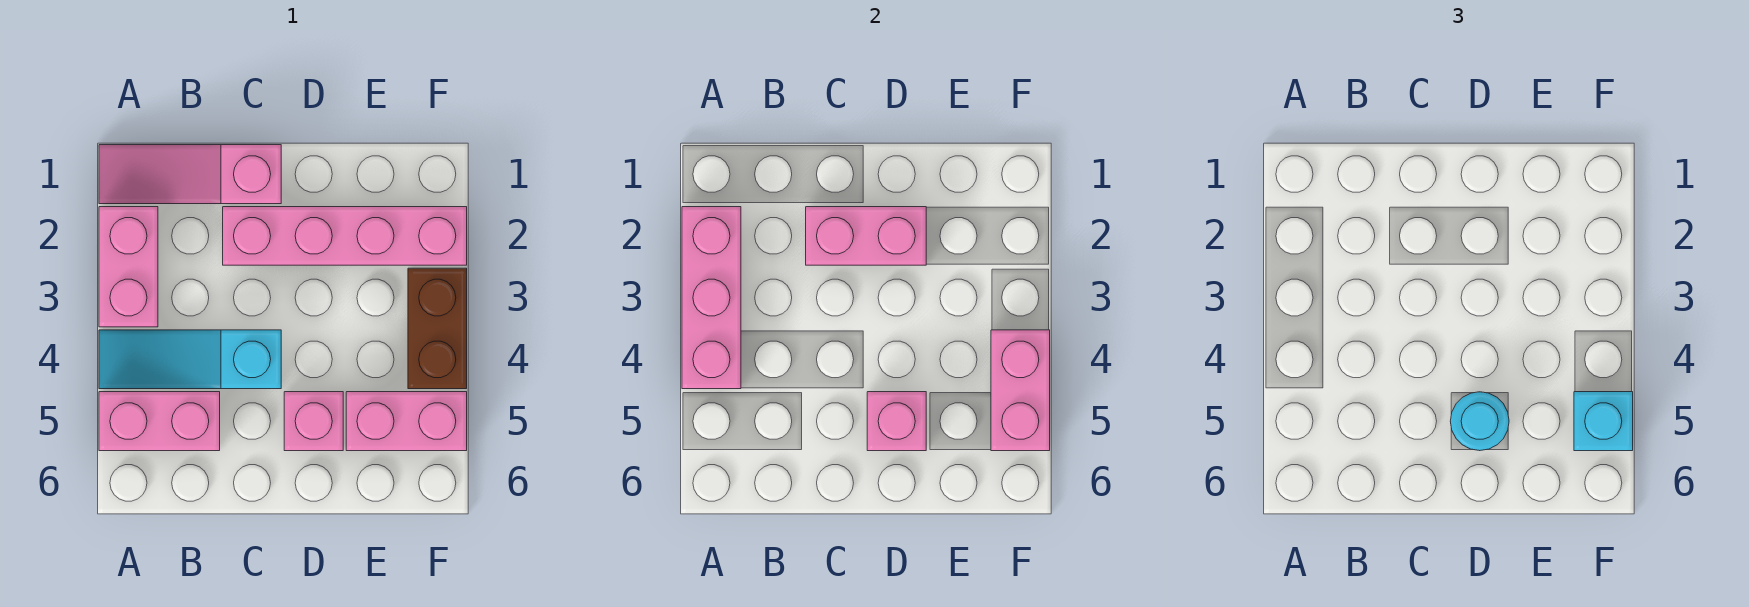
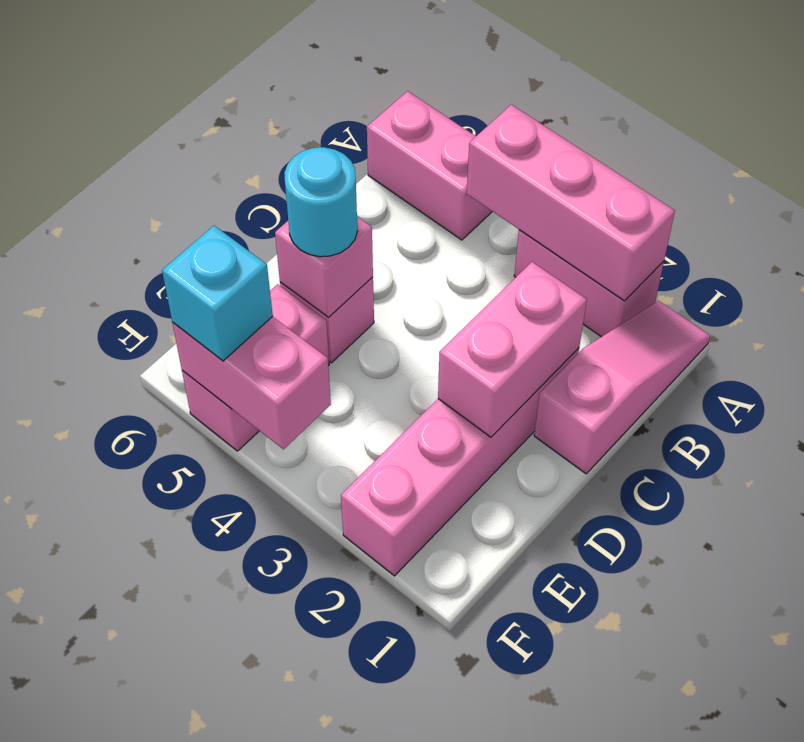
cyan 1x3 slope [99,330,281,389] -> none
pink 1x2 brick [99,392,220,451] -> pink 1x2 brick turned to [367,91,492,240]
brown 1x2 brick [408,268,467,389] -> none

